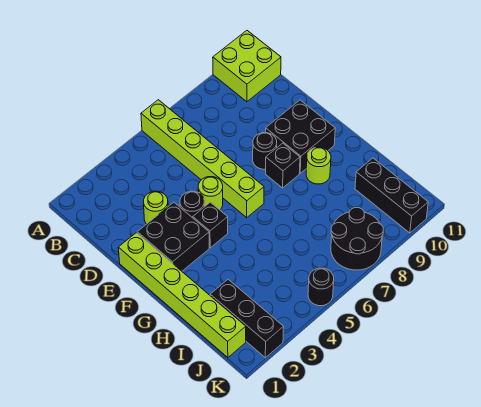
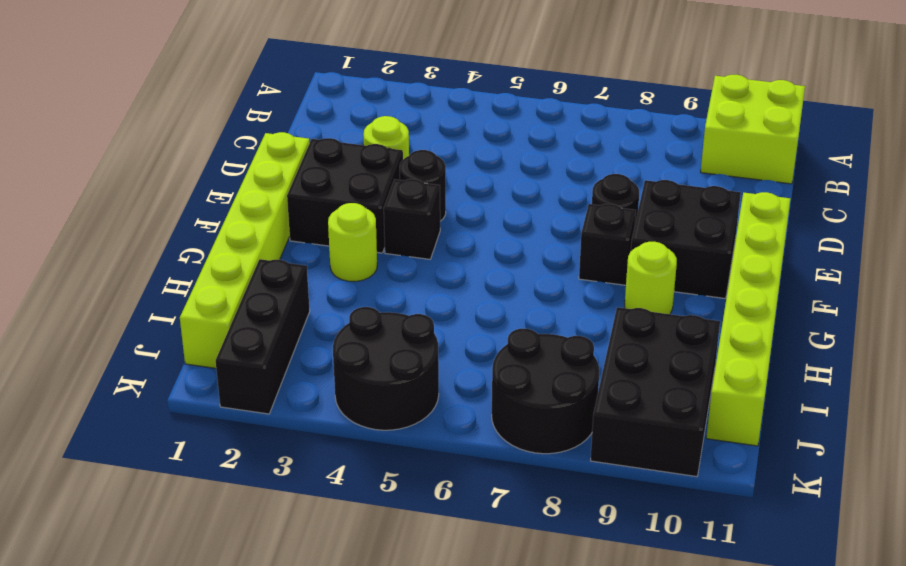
lime 1x6 brick [141,100,264,218] -> lime 1x6 brick moved to [706,192,790,446]
lime 1x1 round brick [198,177,223,210] -> lime 1x1 round brick moved to [328,203,377,282]
black 1x3 brick [355,158,428,233] -> black 2x3 brick [590,307,720,477]
black 1x1 round brick [308,268,334,306] -> black 2x2 round brick [333,307,439,430]

